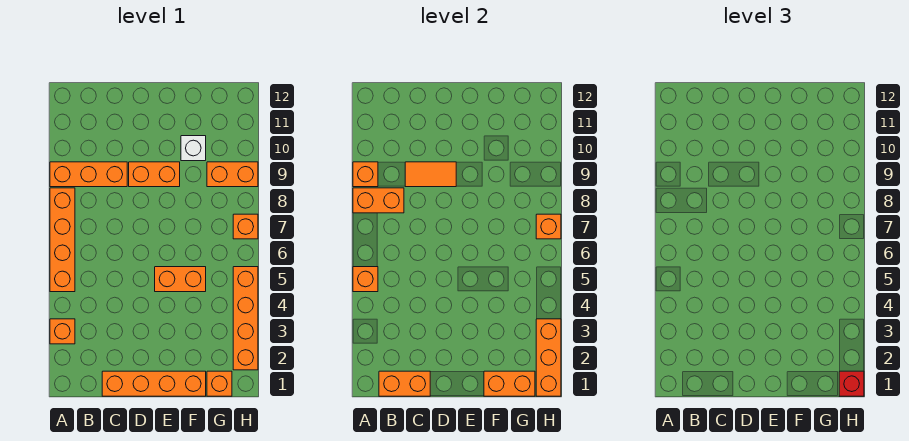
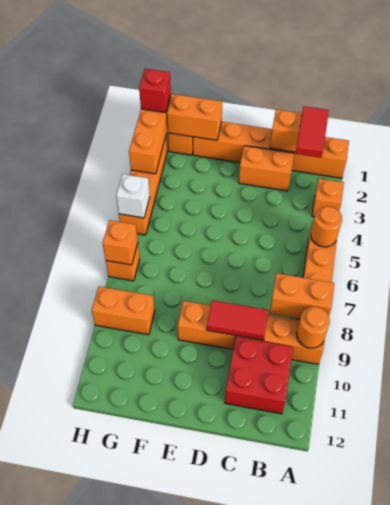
orange 1x1 brick [353,267,378,292] -> orange 1x1 round brick [311,206,342,247]
orange 1x1 brick [353,162,378,187] -> orange 1x1 round brick [297,307,330,348]
none -> red 1x2 tile [296,106,329,158]
none -> red 2x2 brick [225,337,293,414]
orange 1x4 brick [102,371,206,396] -> orange 1x6 brick [193,122,349,178]
orange 1x2 tile [405,162,456,187] -> red 1x2 tile [207,300,269,340]
orange 1x2 brick [155,267,206,292] -> orange 1x2 brick moved to [239,146,294,191]
white 1x1 brick [181,136,206,161] -> white 1x1 brick moved to [116,174,150,218]

